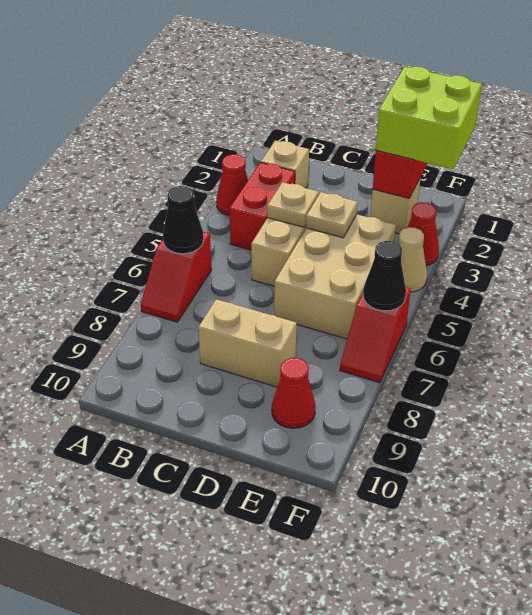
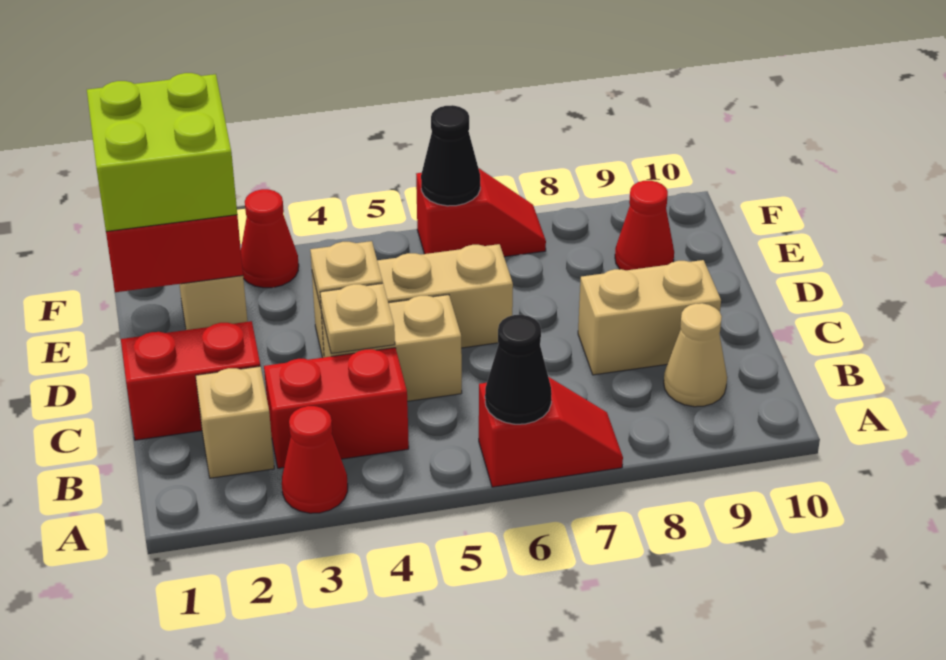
none -> red 1x2 brick [121,321,260,440]
tan 1x2 brick [198,299,297,387] -> tan 1x2 brick turned to [578,260,721,375]
tan 2x3 brick [274,214,396,339] -> tan 1x3 brick [312,244,513,358]
tan 1x1 cone [398,227,427,292] -> tan 1x1 cone moved to [664,303,727,407]

